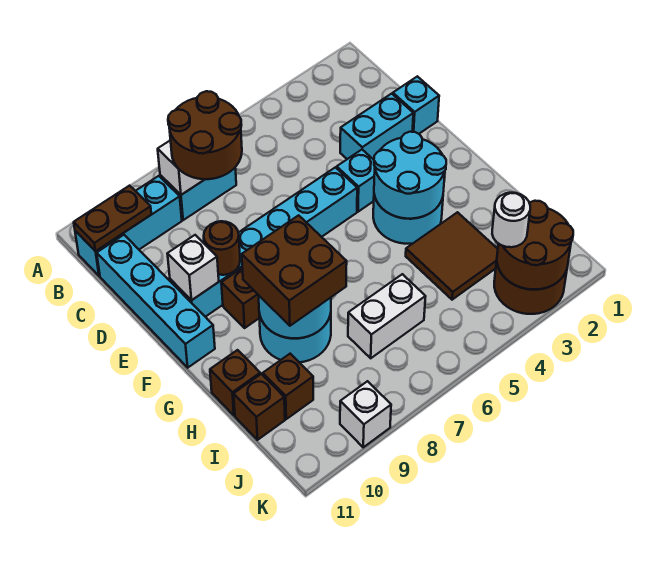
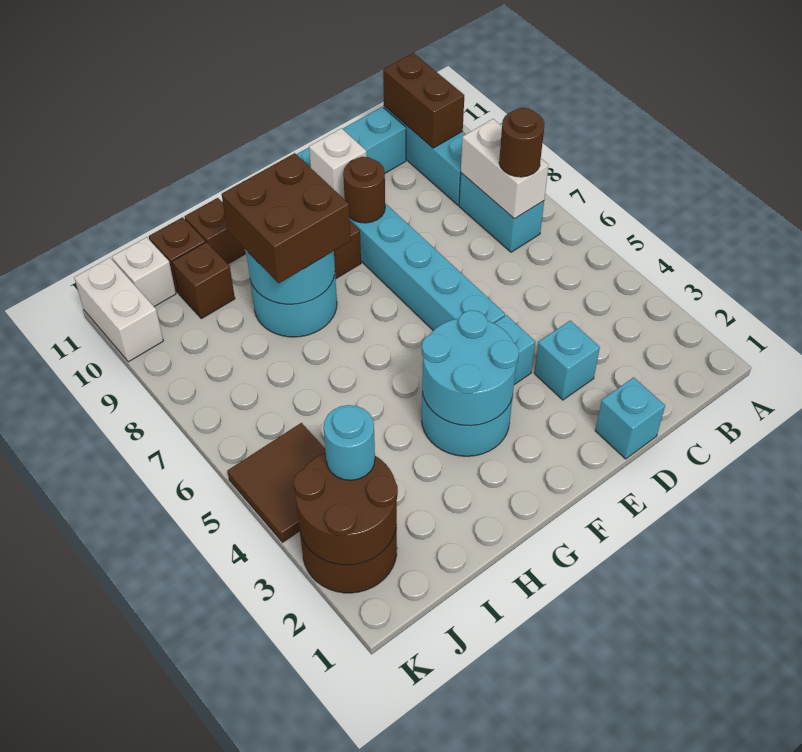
brown 2x2 round brick [168,91,242,179] -> brown 1x1 round brick [499,108,545,177]
brown 1x2 plate [74,186,151,251] -> brown 1x2 brick [383,53,464,148]
cyan 1x2 brick [340,94,413,160] -> cyan 1x1 brick [534,321,600,400]
brown 2x2 tile [406,212,498,300] -> brown 2x2 tile moved to [227,423,326,542]
white 1x2 brick [348,274,426,358] -> white 1x2 brick moved to [74,258,163,362]
white 1x1 round brick [492,193,530,247] -> cyan 1x1 round brick [324,405,375,480]
white 1x1 brick [340,381,391,447] -> white 1x1 brick moved to [112,237,176,307]

